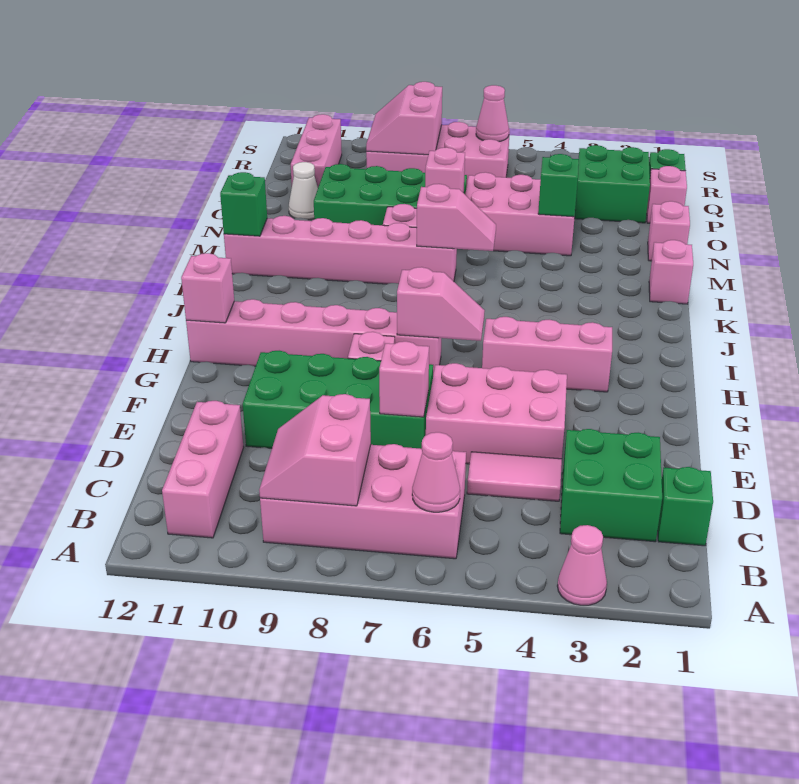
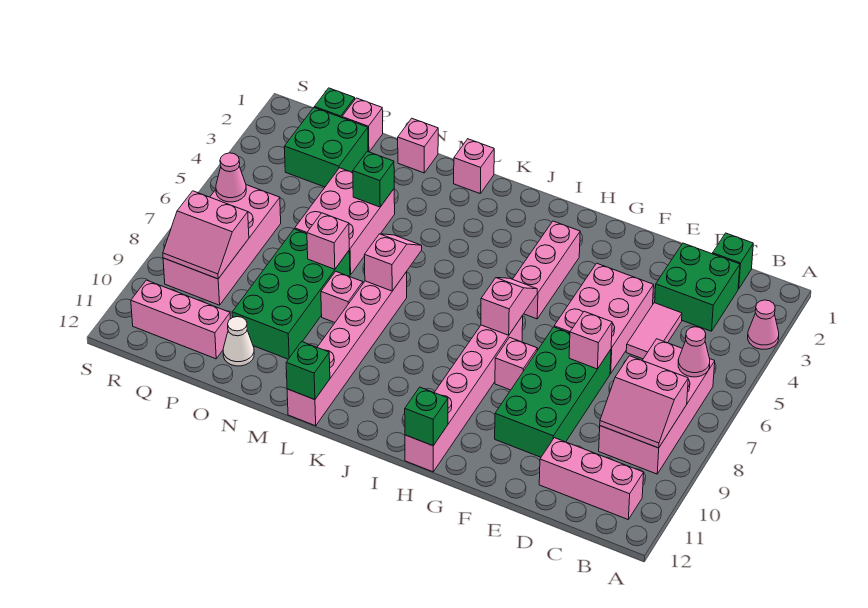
pink 1x1 brick [181,253,234,323] -> green 1x1 brick [405,387,448,446]

